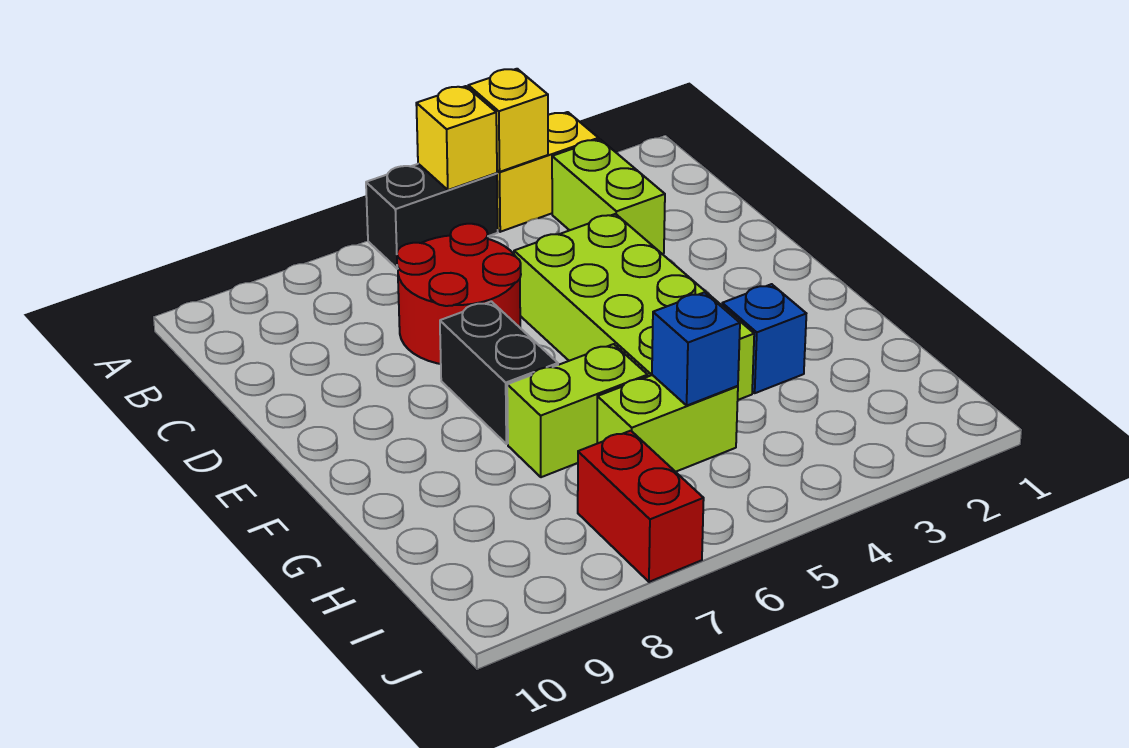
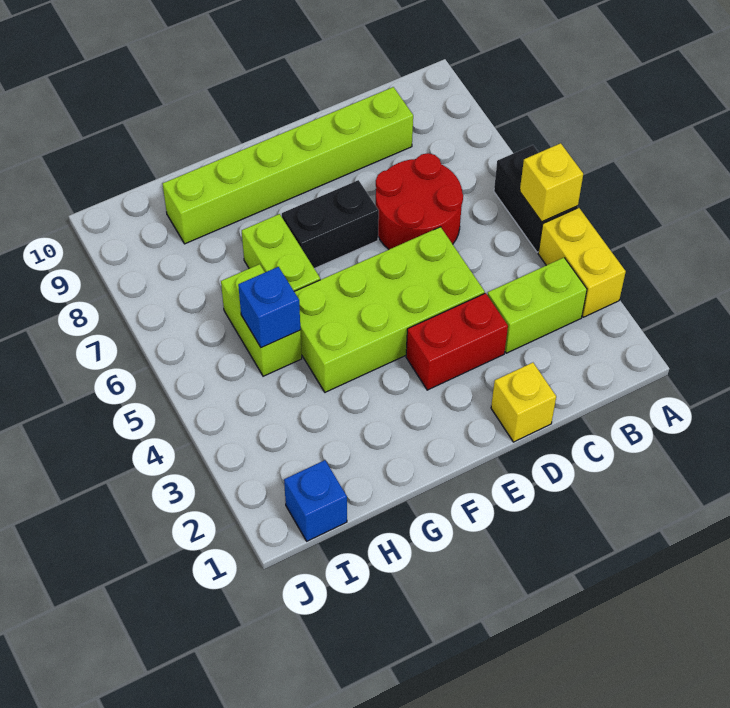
yellow 1x1 brick [468,69,548,172] -> yellow 1x1 brick moved to [491,363,556,442]
none -> lime 1x6 brick [163,87,413,244]
blue 1x1 brick [722,284,806,393] -> blue 1x1 brick moved to [284,460,347,541]
red 1x2 brick [578,431,704,582] -> red 1x2 brick moved to [406,293,508,390]

